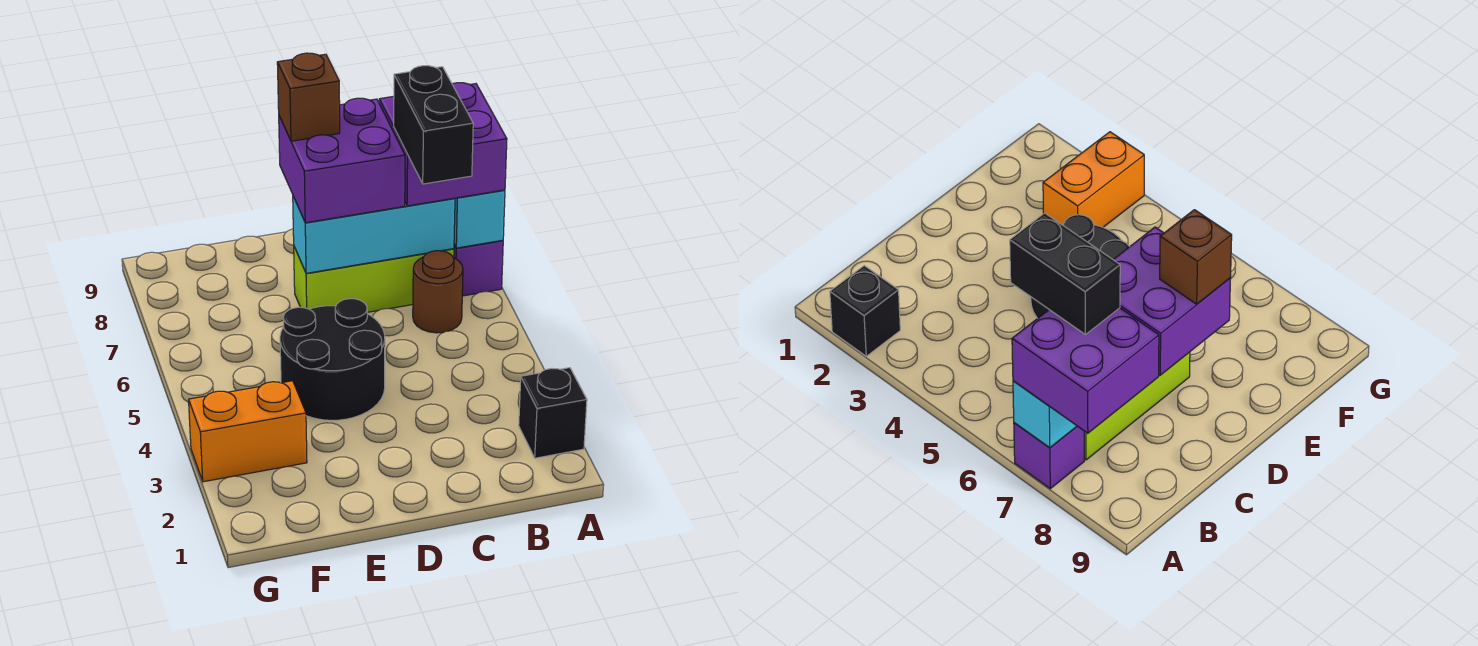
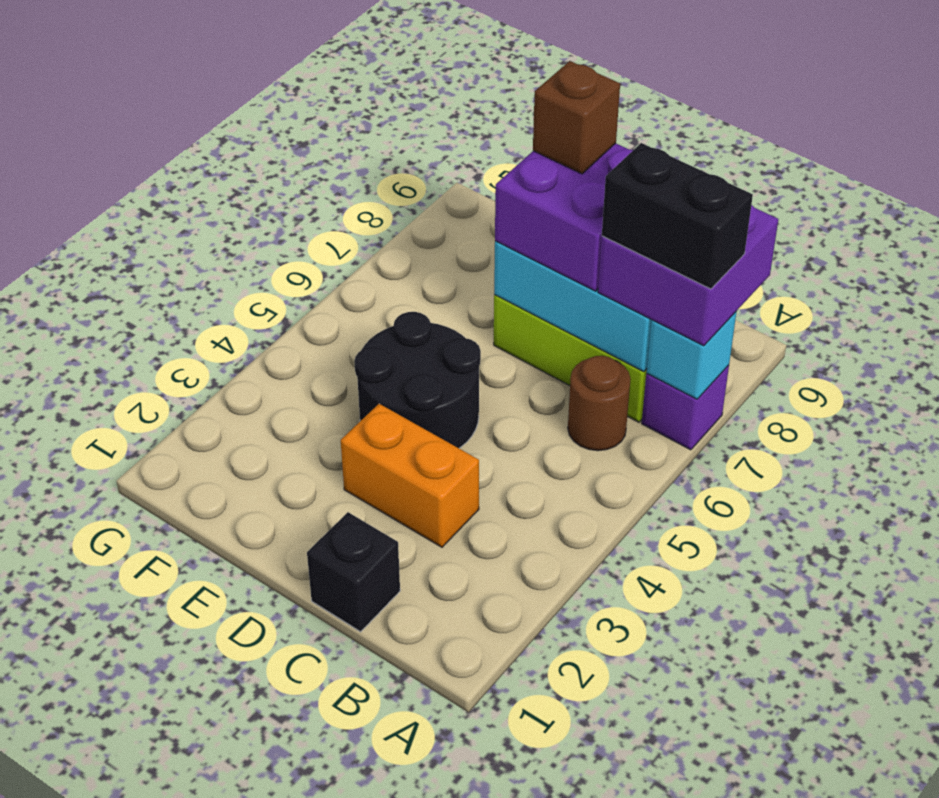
black 1x1 brick [519,368,587,458] -> black 1x1 brick moved to [307,512,400,632]
black 1x2 brick [394,66,473,184] -> black 1x2 brick turned to [602,143,753,289]
orange 1x2 brick [189,381,307,482] -> orange 1x2 brick moved to [341,404,479,547]

